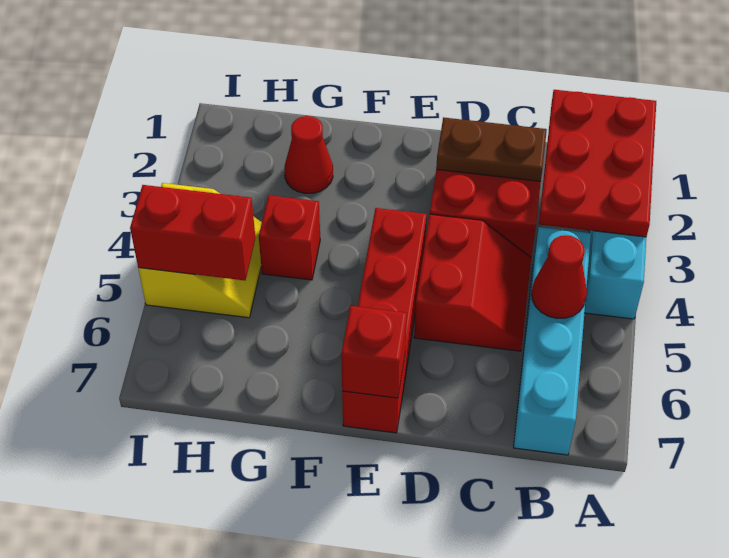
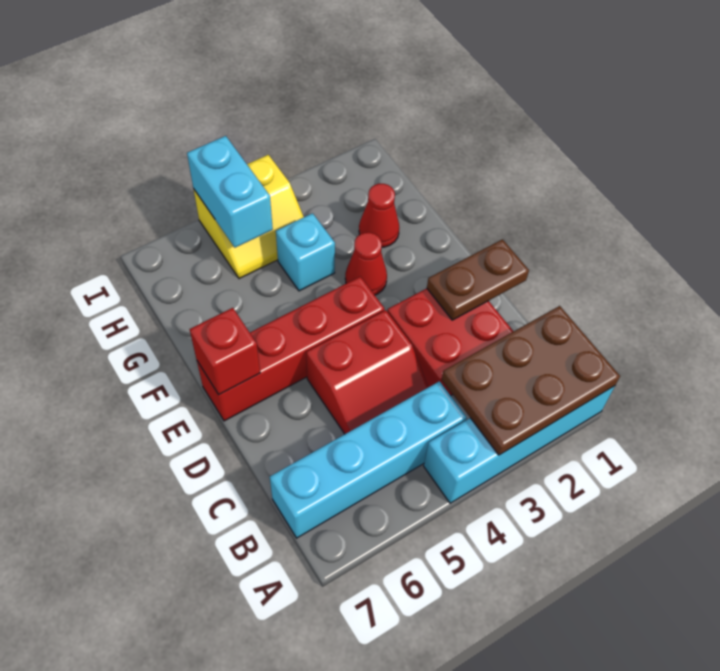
red 2x3 plate [539,90,656,237] -> brown 2x3 plate [442,306,620,455]
red 1x1 cone [532,235,587,318] -> red 1x1 cone moved to [345,232,387,295]
brown 1x2 plate [436,117,547,181] -> brown 1x2 plate turned to [427,239,529,320]
red 1x1 brick [259,195,320,280] -> cyan 1x1 brick [276,213,335,291]
red 1x2 brick [130,185,255,280] -> cyan 1x2 brick [187,136,273,248]

